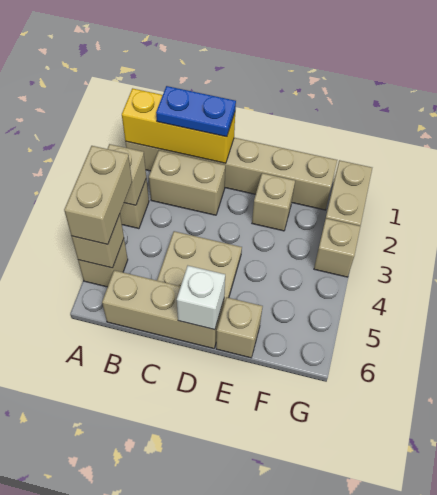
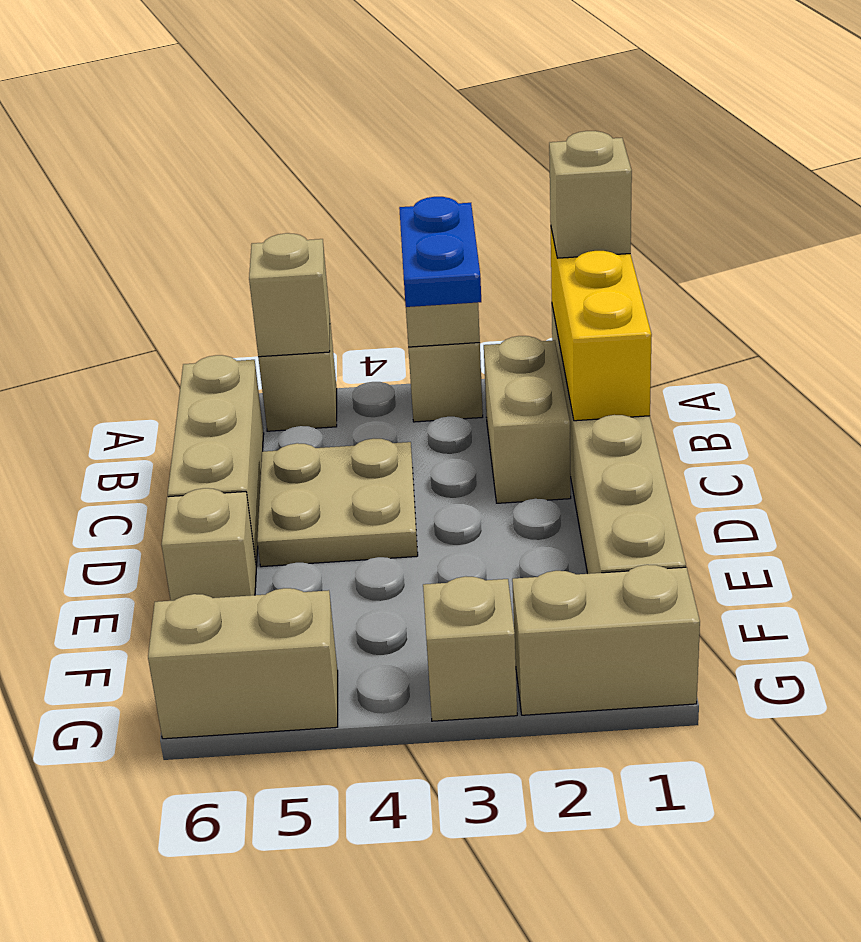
tan 1x2 brick [64,146,132,245] -> tan 1x2 brick moved to [148,588,338,739]
blue 1x2 plate [156,86,236,137] -> blue 1x2 plate moved to [399,197,481,307]
white 1x1 brick [177,266,225,330] -> none
tan 1x1 brick [252,173,295,231] -> tan 1x1 brick moved to [549,131,632,258]

